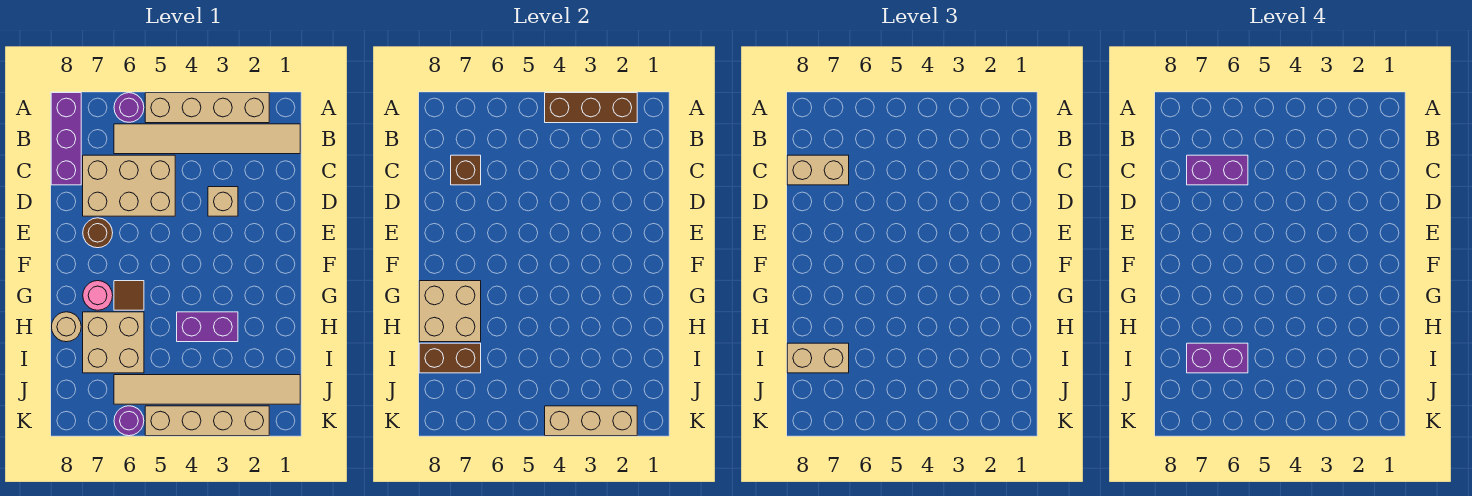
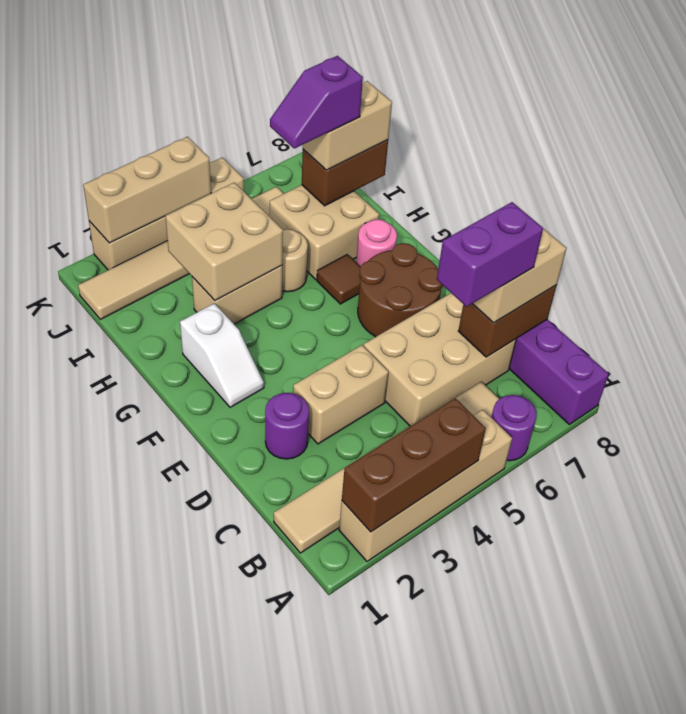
brown 1x1 brick [451,155,481,185] -> brown 1x2 brick [458,285,557,357]
tan 1x1 brick [208,187,238,216] -> tan 1x2 brick [293,345,389,444]
brown 1x1 round brick [83,218,113,248] -> brown 2x2 round brick [358,243,443,337]
none -> white 1x2 slope [180,303,264,407]
tan 2x2 brick [419,281,481,342] -> tan 2x2 brick moved to [165,182,283,301]
purple 1x2 brick [177,312,238,342] -> tan 1x2 brick [192,266,282,324]
tan 1x1 round brick [52,312,81,342] -> tan 1x1 round brick moved to [282,229,308,292]
purple 1x2 brick [1187,343,1248,373] -> purple 1x2 slope [270,56,363,148]
purple 1x1 round brick [114,406,144,436] -> purple 1x1 round brick moved to [265,393,309,459]

